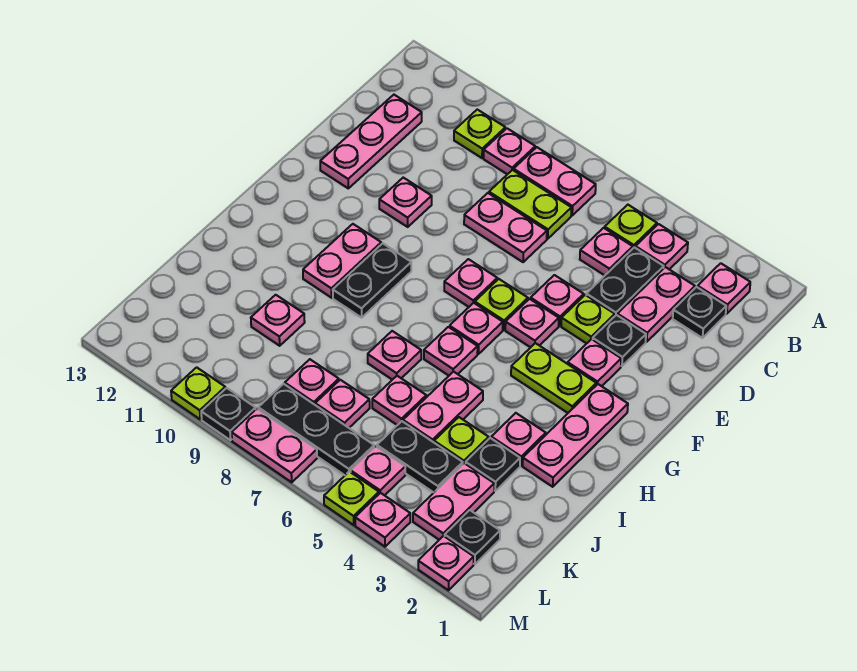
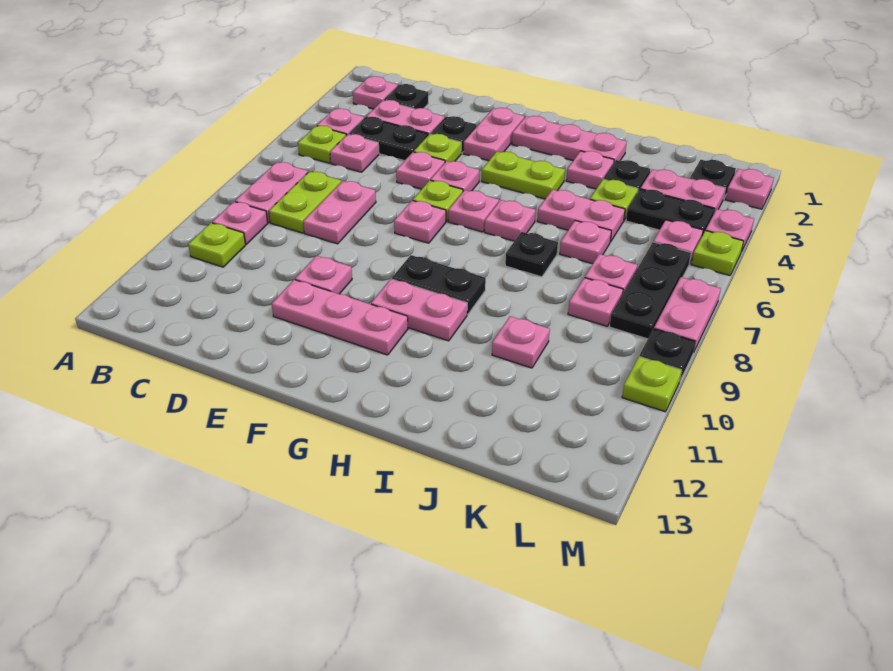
pink 1x3 plate [320,95,422,188] -> pink 1x3 plate moved to [272,280,408,355]
pink 1x1 plate [568,339,621,386] -> pink 1x2 plate [463,108,524,161]
lime 1x2 plate [511,343,596,413] -> lime 1x2 plate turned to [482,152,565,199]
pink 1x1 plate [368,331,421,380] -> black 1x1 plate [505,232,558,277]
black 1x2 plate [377,421,463,492] -> black 1x2 plate turned to [626,189,714,235]

